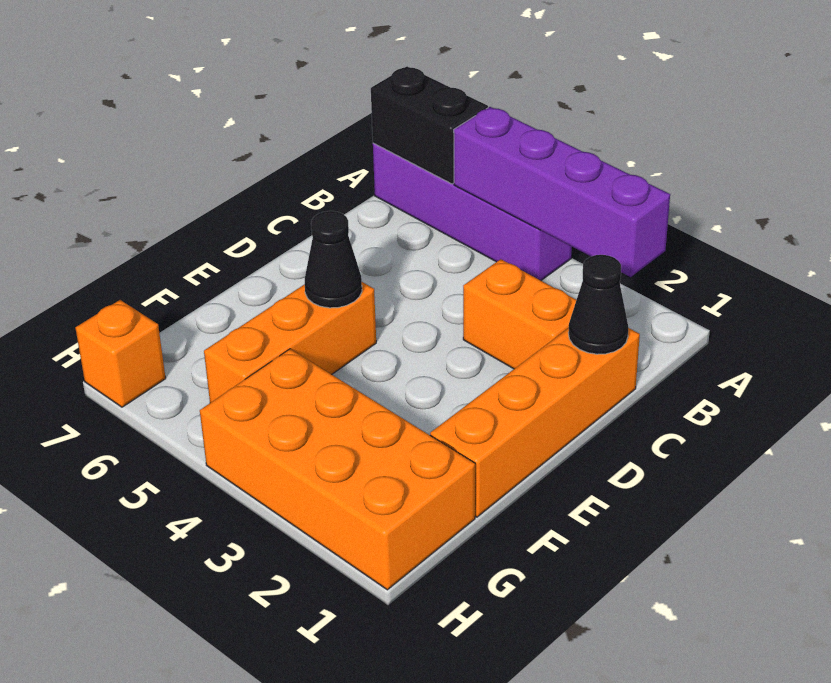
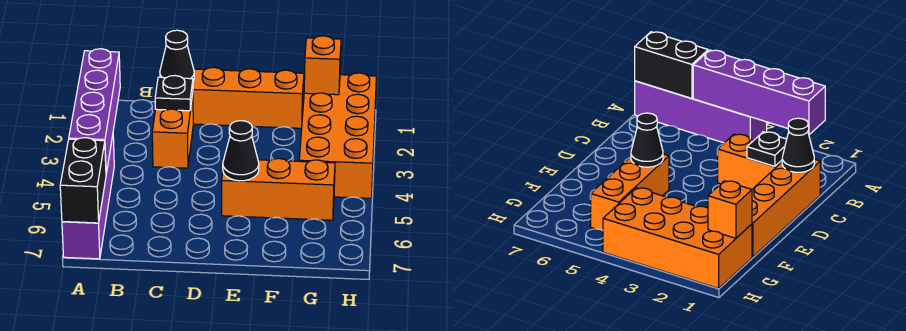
none -> black 1x1 plate [155,76,193,111]
orange 1x1 brick [76,300,166,407] -> orange 1x1 brick moved to [304,36,341,95]

